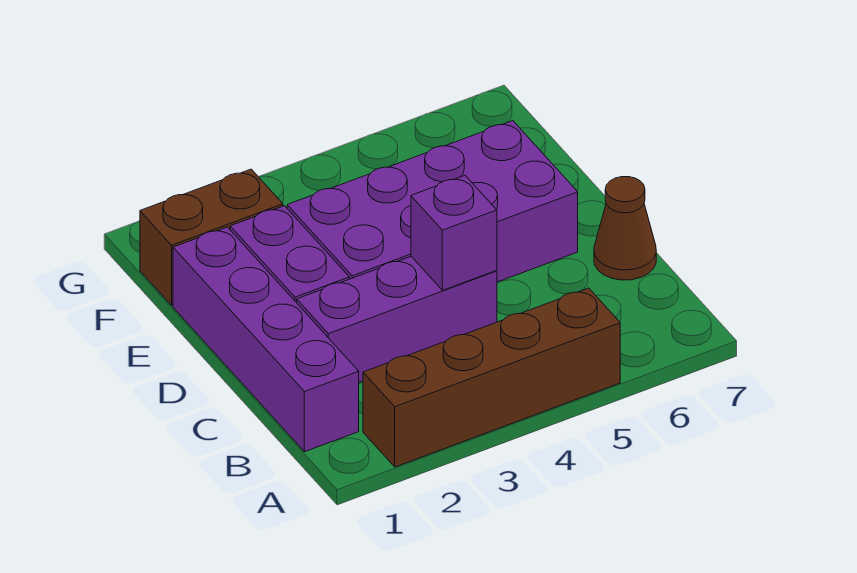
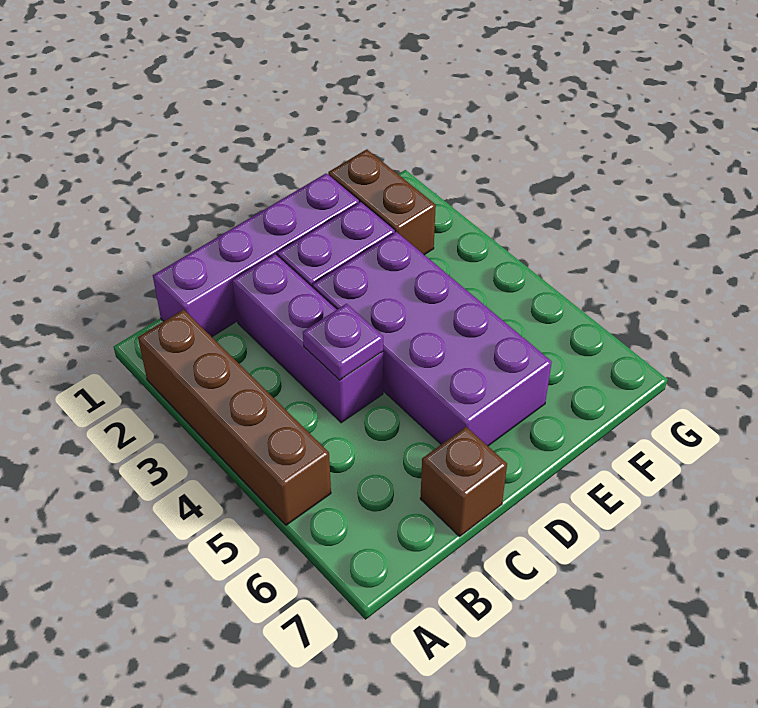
purple 1x1 brick [411,176,497,290] -> purple 1x1 plate [303,304,383,380]
brown 1x1 cone [594,177,656,280] -> brown 1x1 brick [420,427,507,536]

